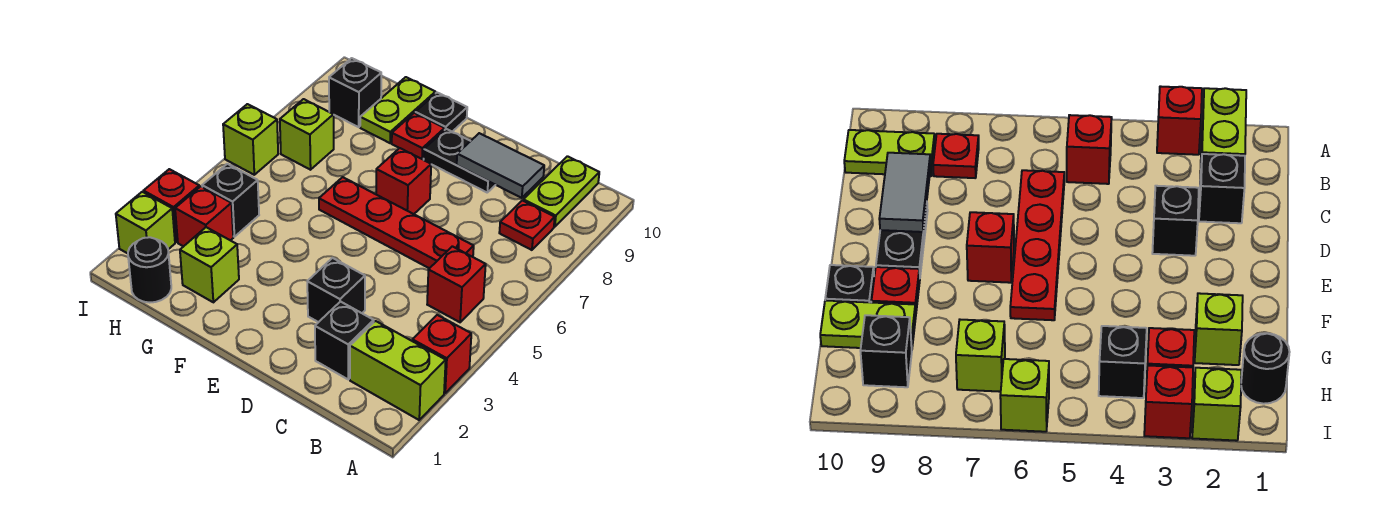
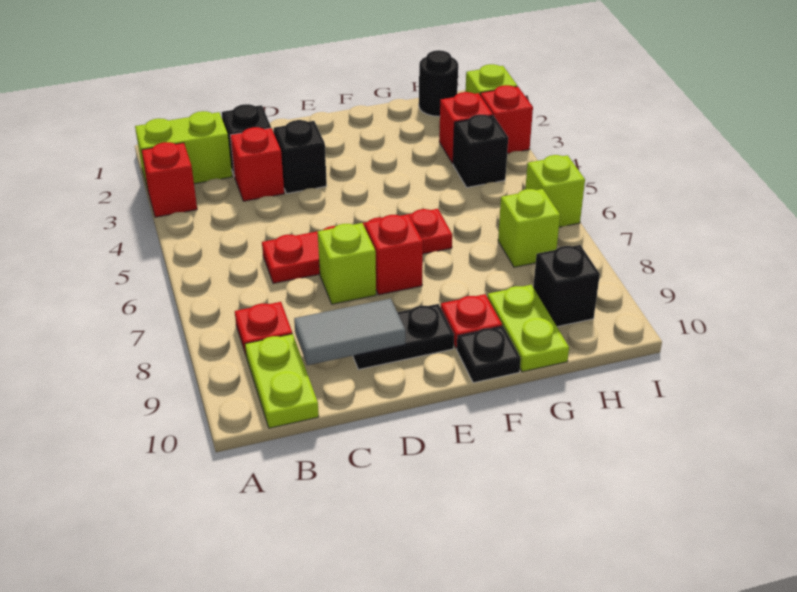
red 1x1 brick [427,246,486,322] -> red 1x1 brick moved to [230,127,284,201]
lime 1x1 brick [180,227,239,302] -> lime 1x1 brick moved to [318,223,376,304]

